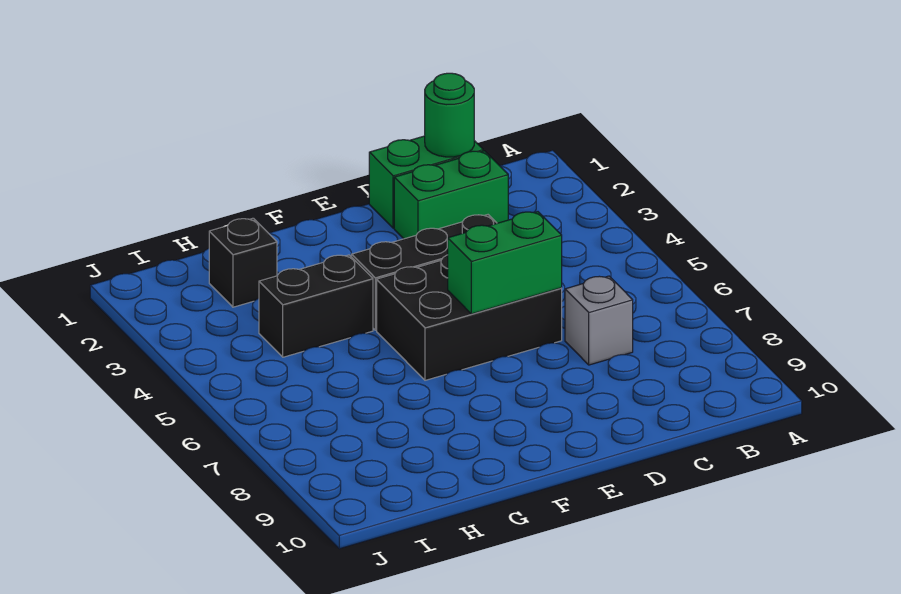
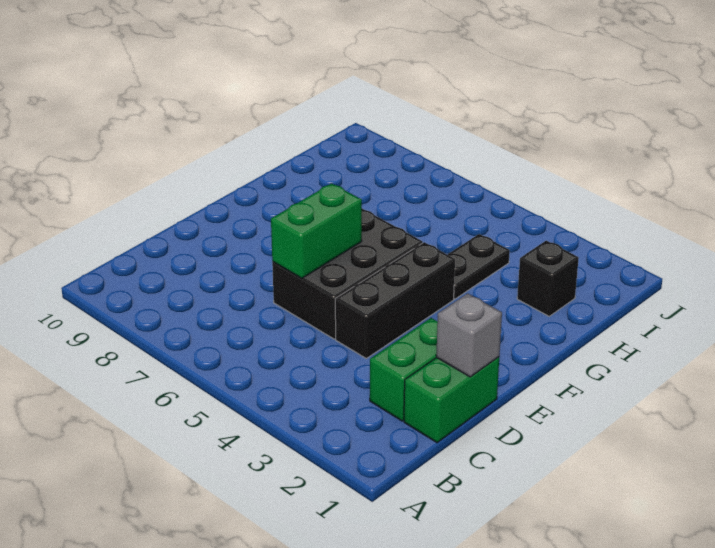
green 1x1 round brick [425,73,474,157] -> none
grey 1x1 brick [565,276,633,365] -> grey 1x1 brick moved to [436,293,502,377]
black 1x2 brick [259,255,373,357] -> black 1x2 plate [447,234,510,299]

